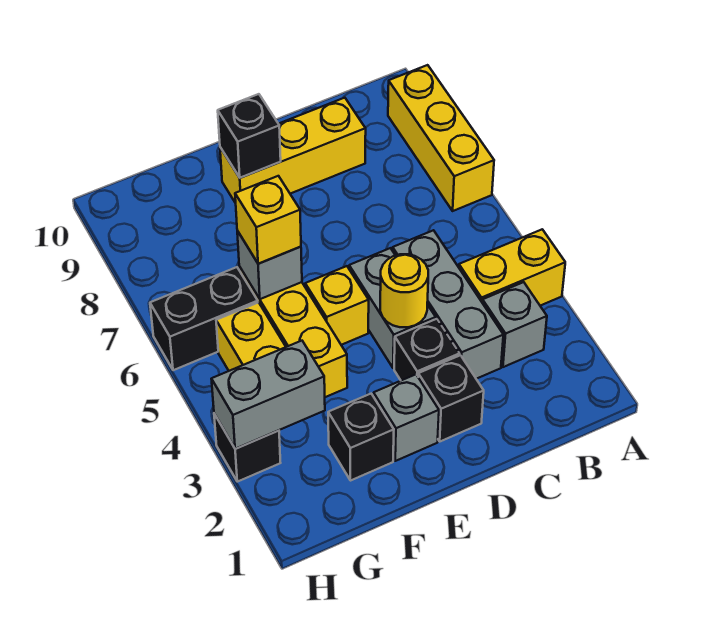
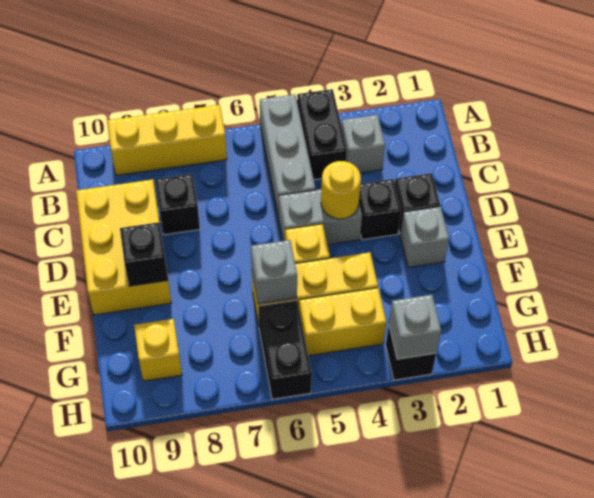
yellow 1x2 brick [459,229,565,306] -> black 1x2 brick [297,89,347,180]
grey 1x3 brick [393,230,503,379] -> grey 1x3 brick turned to [260,94,315,218]
yellow 1x3 brick [220,98,366,203] -> yellow 2x3 brick [76,180,171,315]
black 1x1 brick [328,394,394,481] -> black 1x1 brick moved to [155,174,200,235]
yellow 1x1 brick [235,176,301,264] -> yellow 1x1 brick moved to [134,319,182,381]
grey 1x2 brick [212,341,325,449] -> grey 1x1 brick [389,295,441,359]

